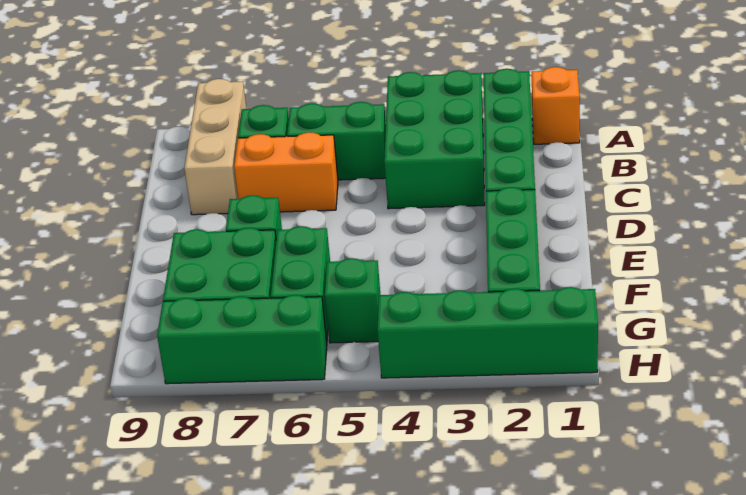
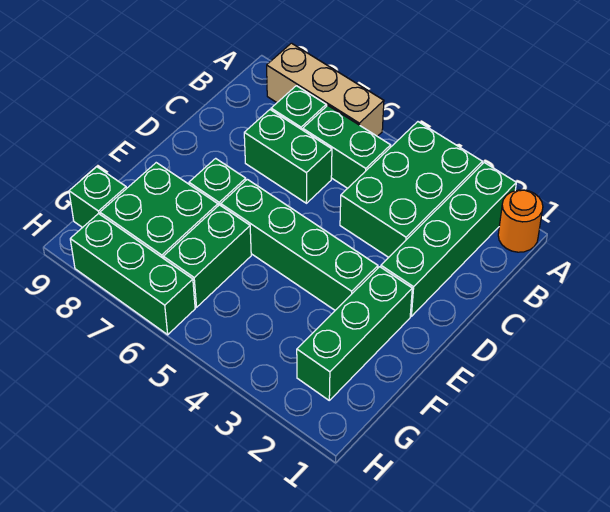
orange 1x1 brick [532,67,580,144] -> orange 1x1 round brick [498,190,543,252]
tan 1x3 brick [184,79,246,215] -> tan 1x3 brick turned to [267,43,384,136]
orange 1x2 brick [234,132,338,212] -> green 1x2 brick [244,110,332,203]
green 1x1 brick [325,258,380,343] -> green 1x1 brick moved to [69,167,126,228]
green 1x4 brick [377,287,598,378] -> green 1x4 brick moved to [221,179,378,310]

